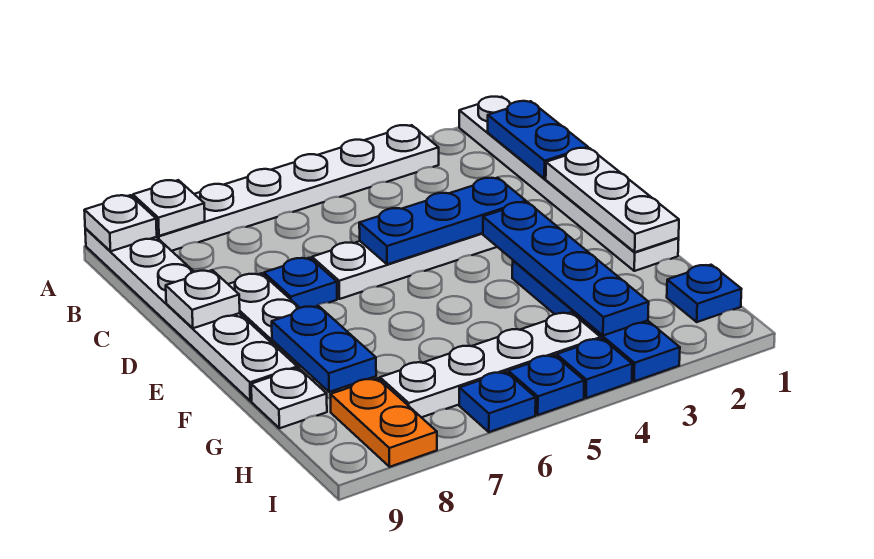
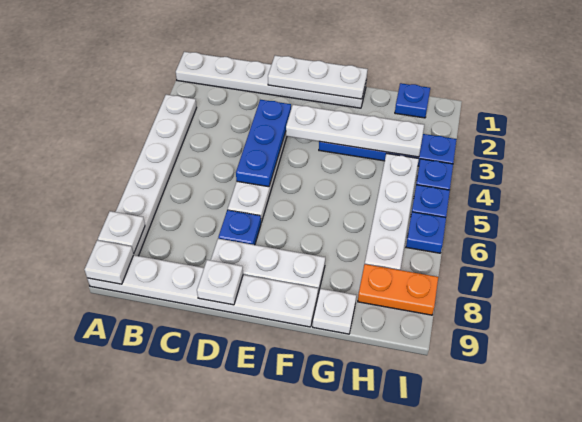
blue 1x2 plate [488,101,588,179] -> none
blue 1x4 plate [483,202,649,336] -> white 1x4 plate [286,105,424,157]
blue 1x2 plate [272,306,376,392] -> none

